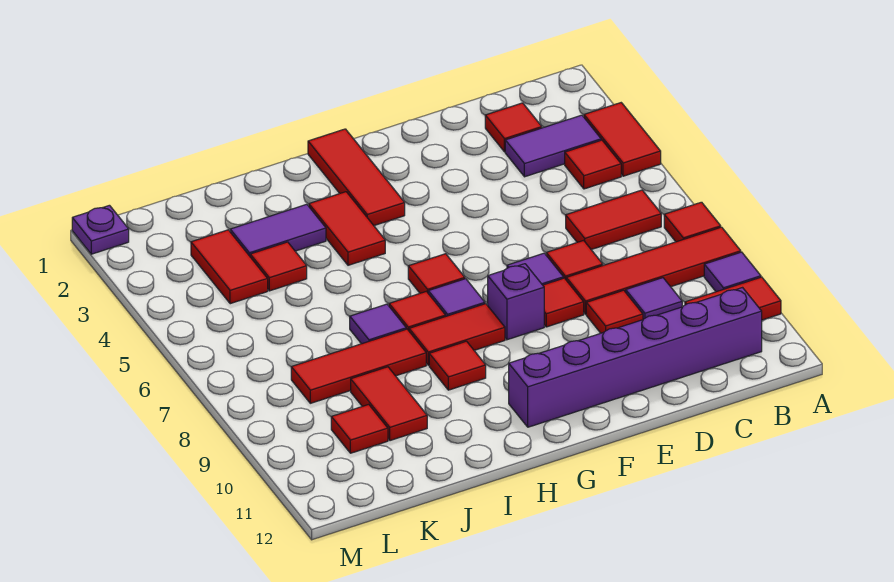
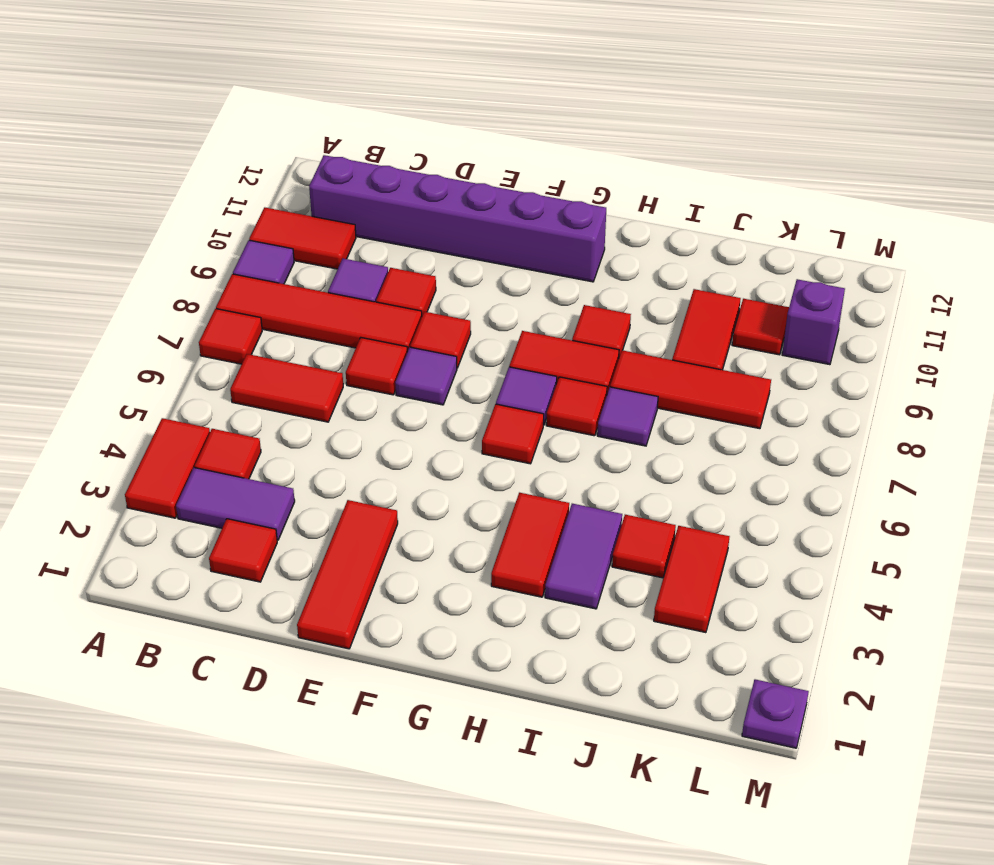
purple 1x1 brick [488,264,544,340] -> purple 1x1 brick moved to [782,279,845,365]
red 1x3 tile [308,129,405,226] -> red 1x3 tile moved to [297,500,398,649]
purple 1x2 tile [230,204,326,256] -> purple 1x2 tile turned to [545,504,622,609]

